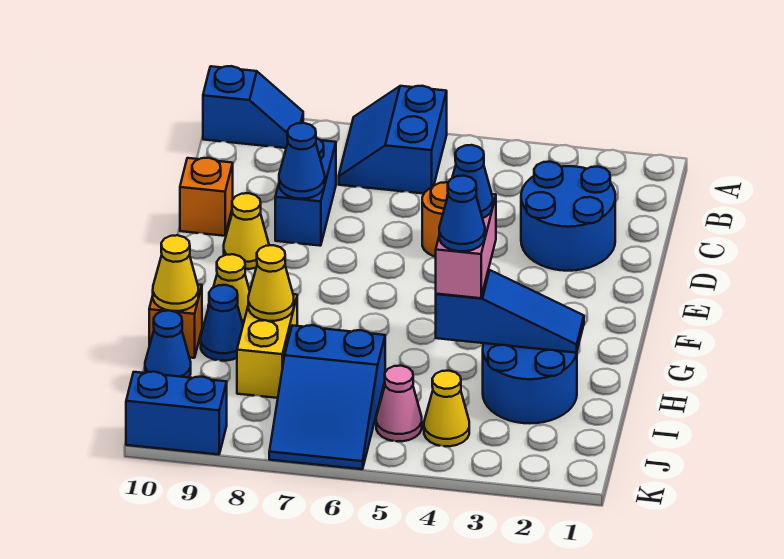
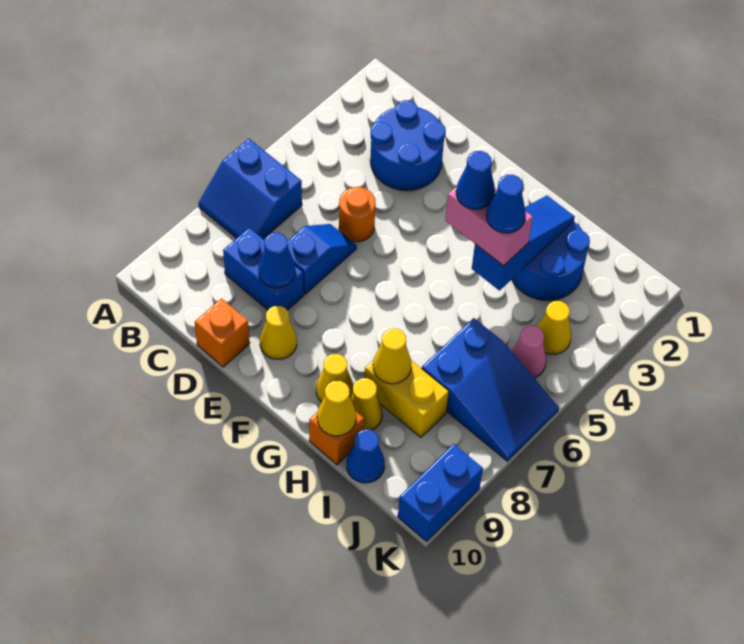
blue 1x2 slope [203,66,303,148] -> blue 1x2 slope moved to [288,224,356,294]
blue 1x1 cone [201,285,243,361] -> yellow 1x1 cone [350,378,383,430]

